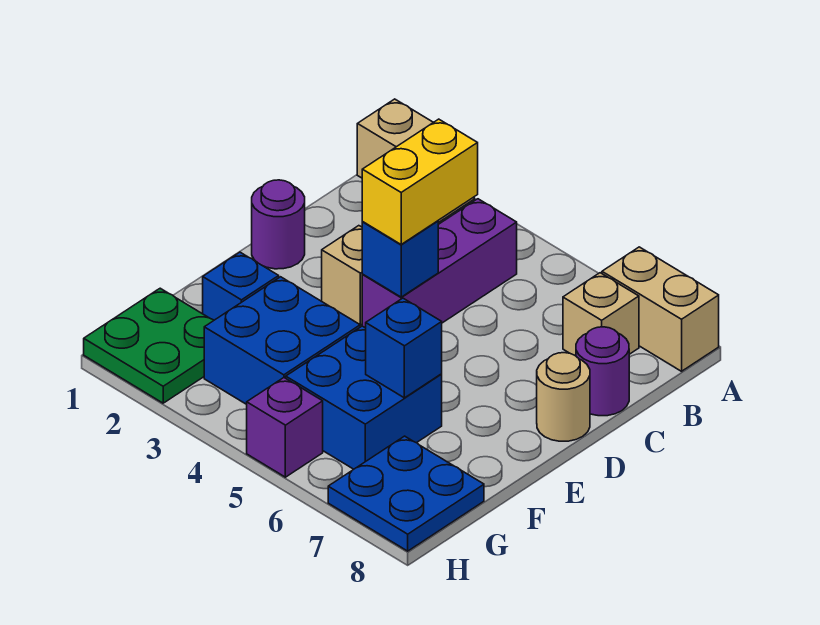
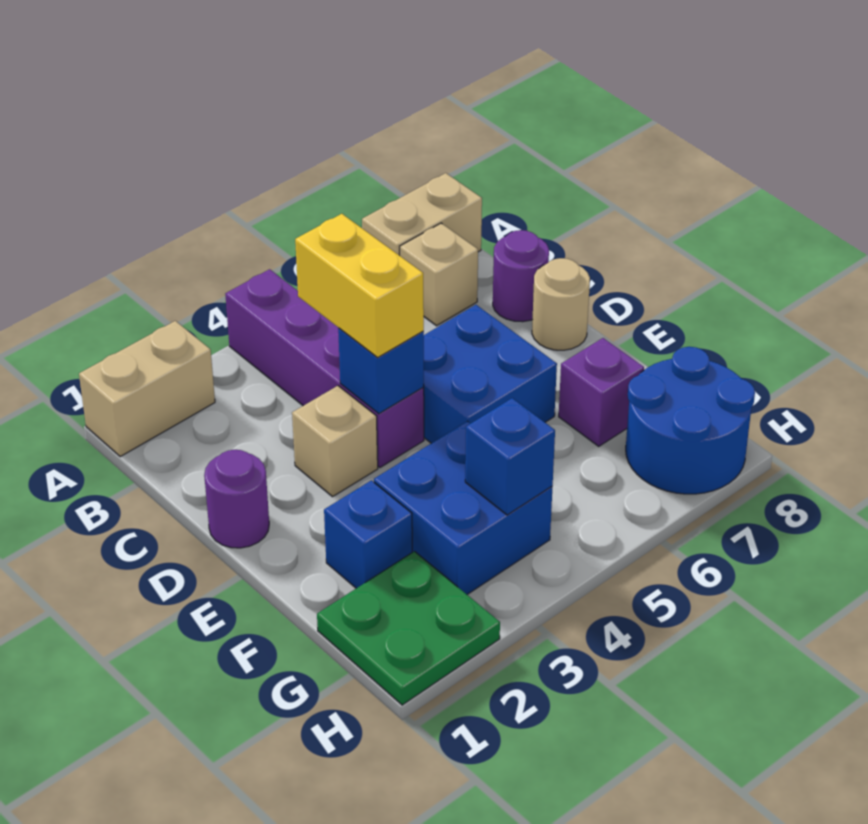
purple 1x3 brick [362,199,517,328] -> purple 1x4 brick [225,269,424,467]
blue 2x2 brick [286,326,442,469] -> blue 2x2 brick moved to [424,305,557,443]
blue 1x1 brick [366,298,442,398] -> blue 1x1 brick moved to [465,398,555,515]
blue 2x2 plate [328,436,484,551] -> blue 2x2 round brick [626,347,755,494]
purple 1x1 brick [247,378,323,477] -> purple 1x1 brick moved to [559,338,644,446]

